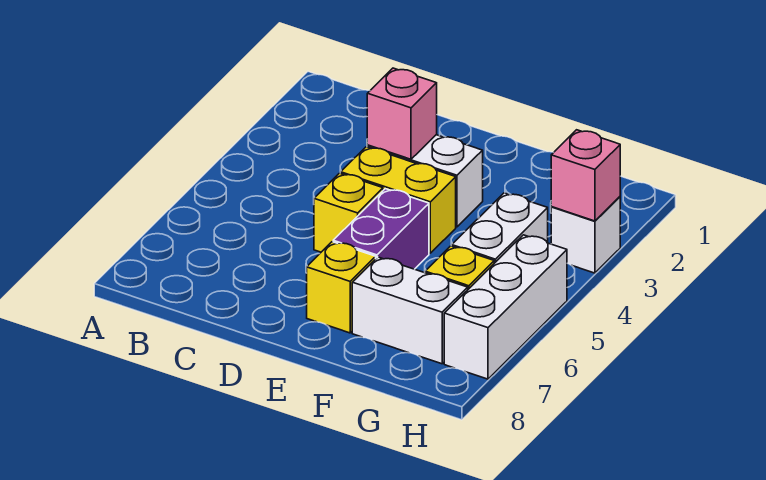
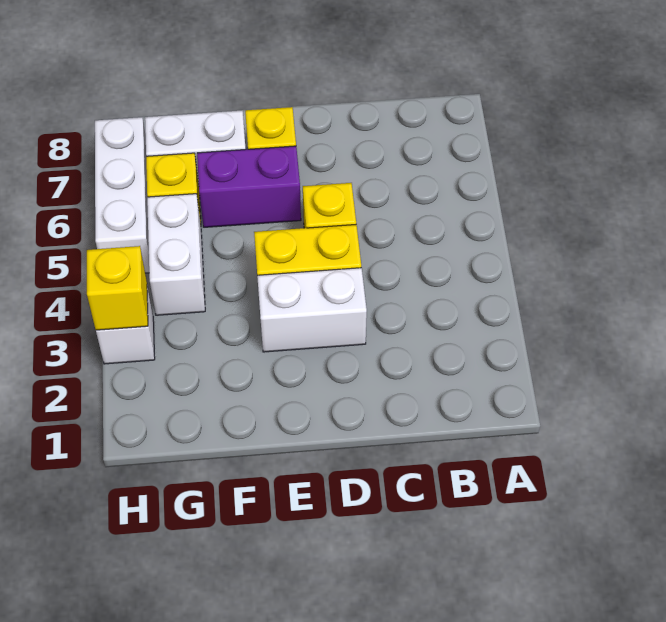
pink 1x1 brick [367,68,437,159] -> none
purple 1x2 brick [333,189,429,269] -> purple 1x2 brick turned to [197,146,301,227]
pink 1x1 brick [551,130,620,221] -> yellow 1x1 brick [87,246,148,330]

